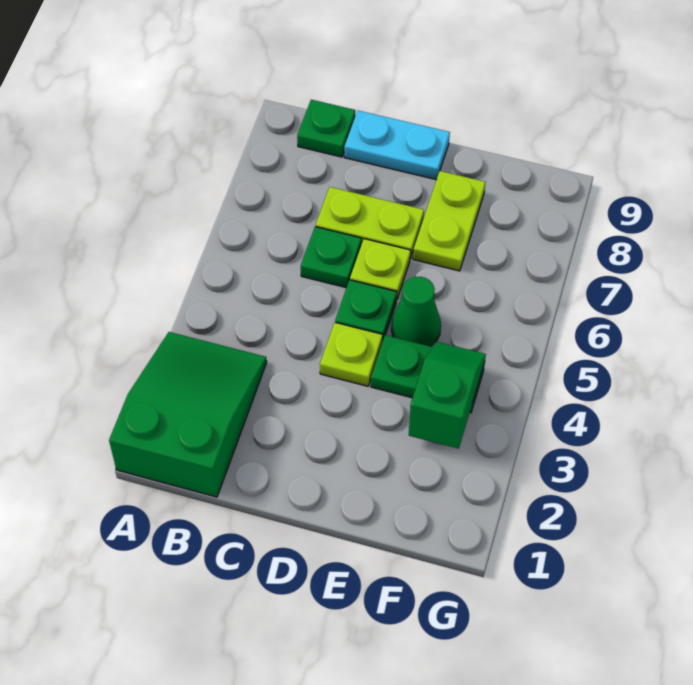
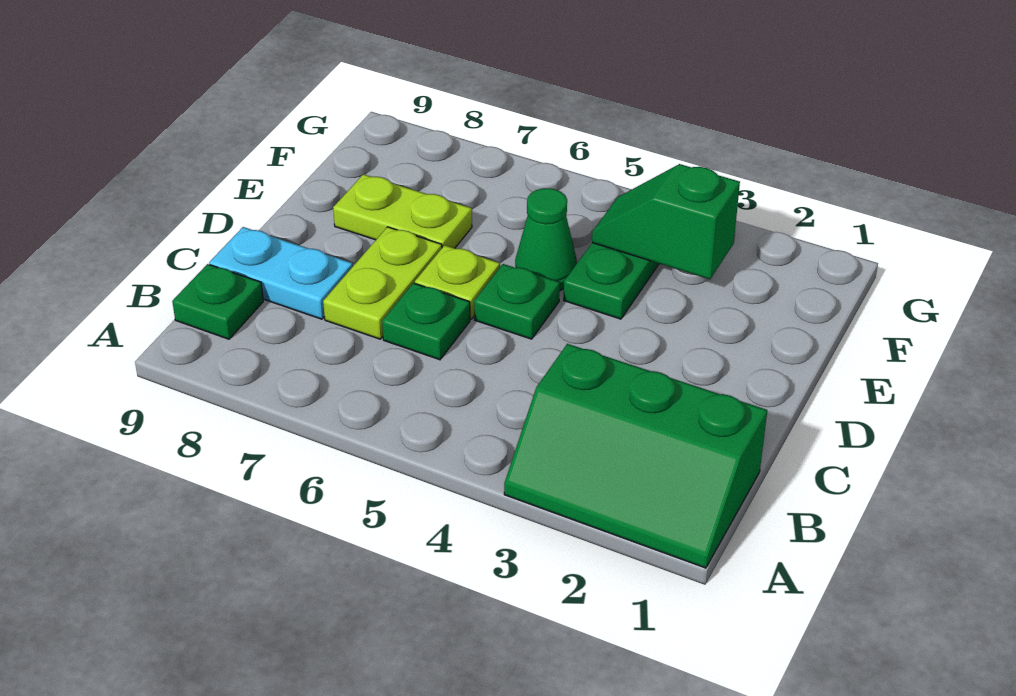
green 2x3 slope [109,332,267,497] -> green 2x3 slope turned to [504,344,767,568]
cyan 1x2 plate [344,111,450,180] -> cyan 1x2 plate turned to [209,227,353,319]
lime 1x1 plate [320,323,383,386] -> none

